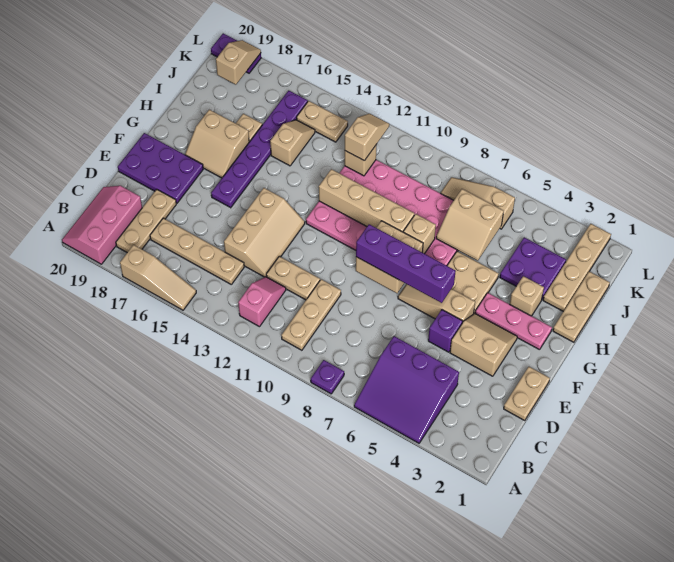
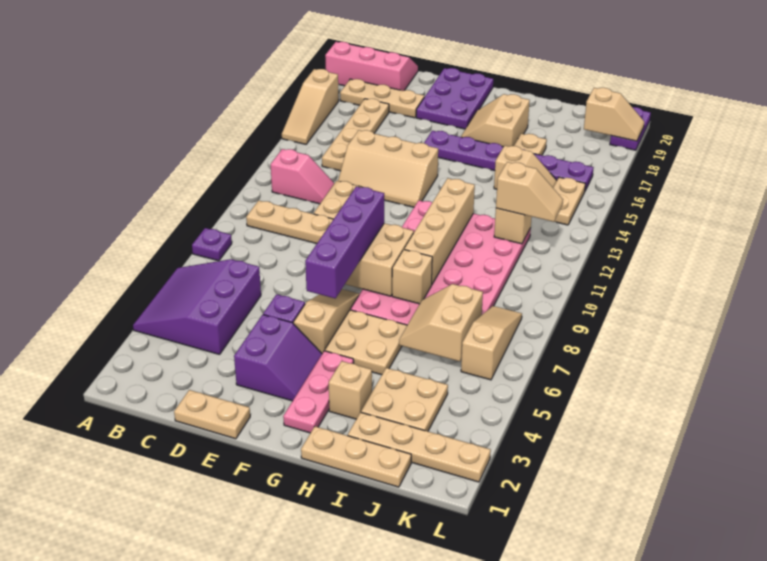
tan 2x2 slope [450,314,517,376] -> purple 2x2 slope [234,315,322,401]
purple 2x2 plate [500,237,566,299] -> tan 2x2 plate [361,368,448,431]

